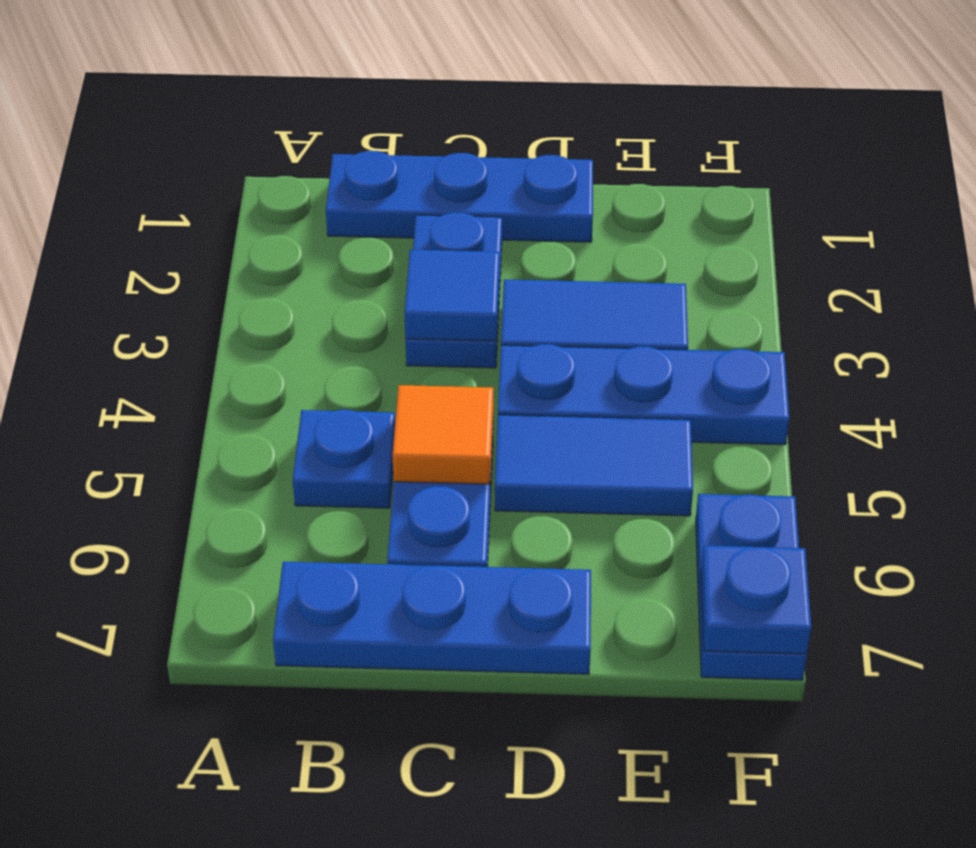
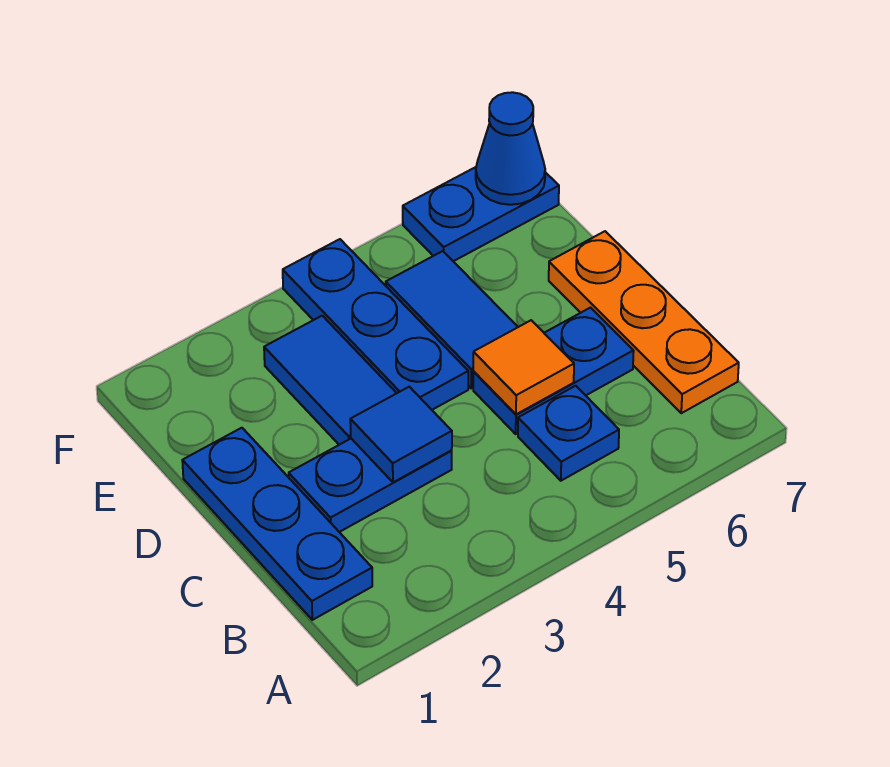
blue 1x3 plate [273,562,591,674] -> orange 1x3 plate [549,231,739,413]
blue 1x1 plate [701,546,811,654] -> blue 1x1 cone [476,92,545,205]

